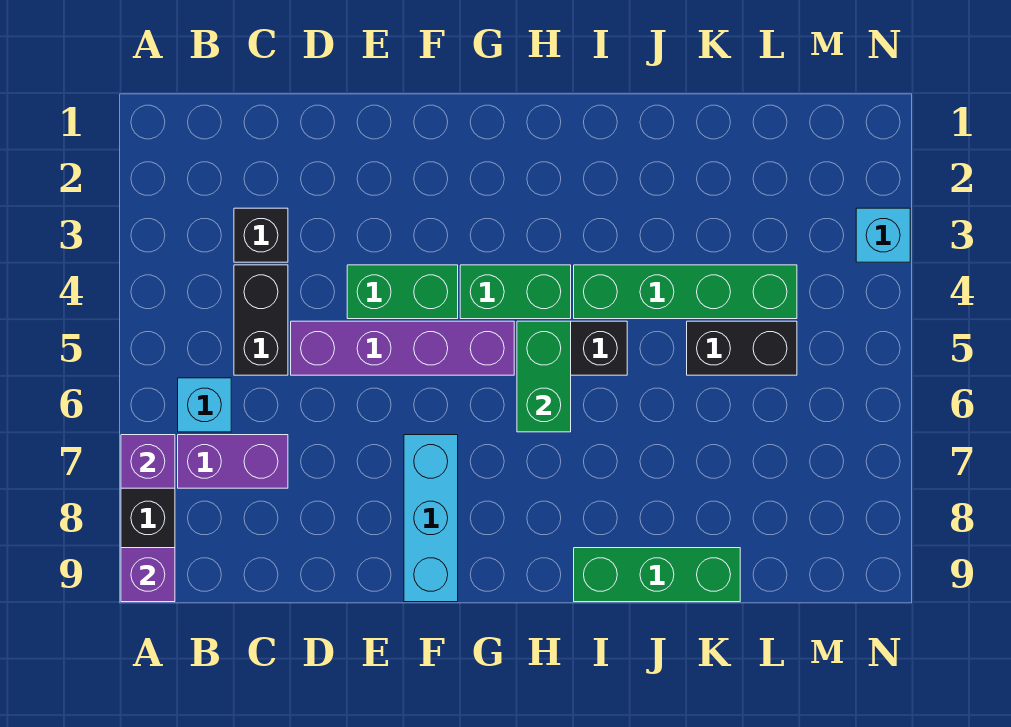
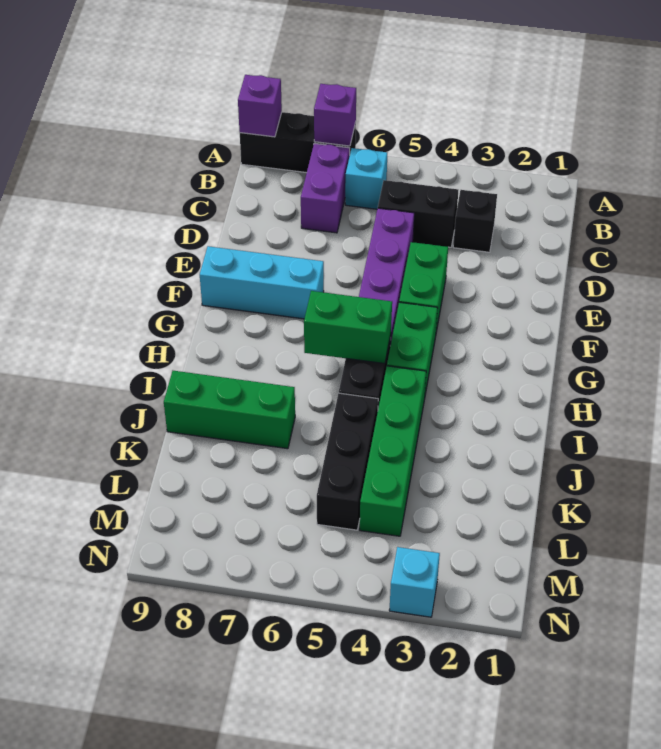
green 1x3 brick [574,548,740,602] -> green 1x3 brick turned to [164,371,295,449]
black 1x2 brick [687,321,797,375] -> black 1x3 brick [317,393,378,530]

